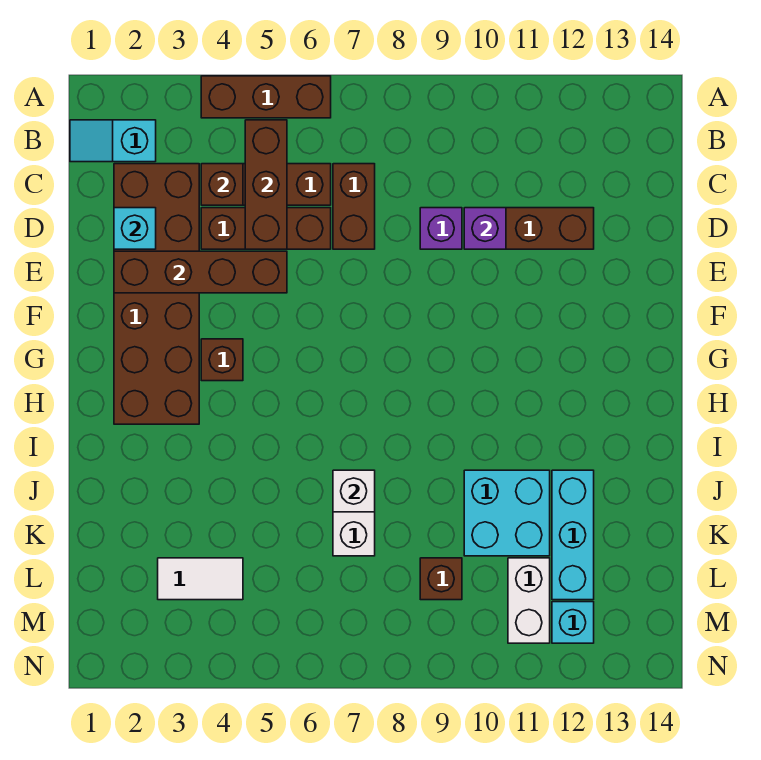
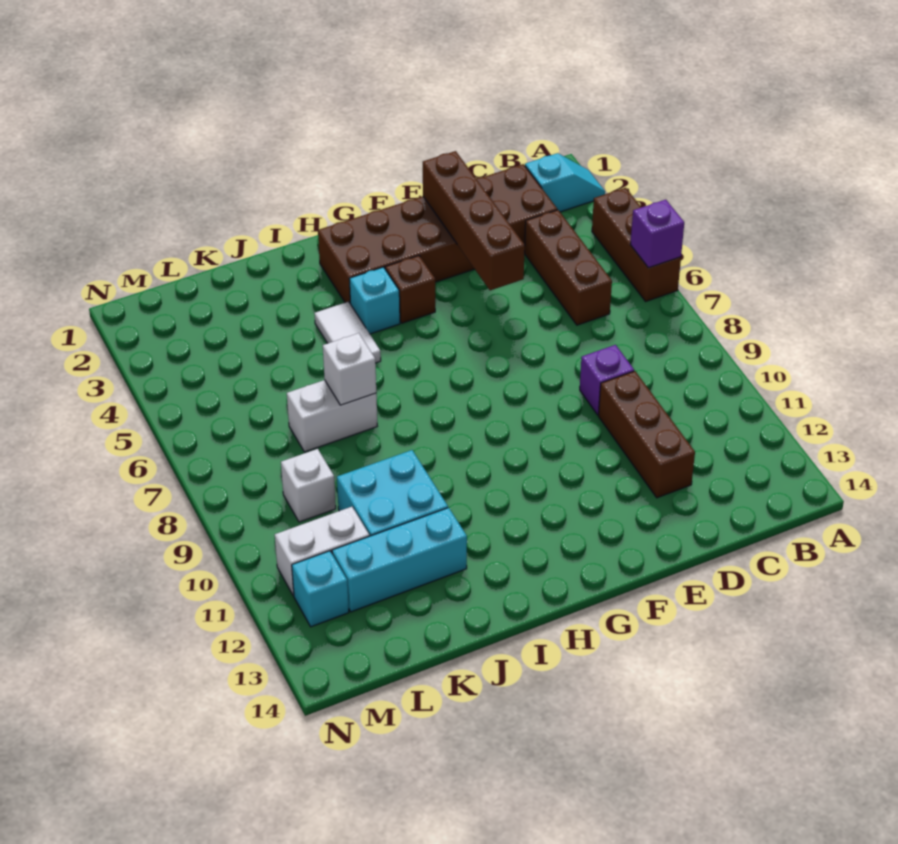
cyan 1x2 slope [70,120,156,162] -> cyan 1x2 slope turned to [525,153,605,212]
brown 1x3 brick [245,120,287,249] -> none
brown 1x1 brick [201,164,243,205] -> none
brown 1x2 brick [333,164,375,249] -> none
cyan 1x1 brick [114,208,156,249] -> cyan 1x1 brick moved to [349,267,400,334]
brown 1x3 brick [201,208,331,249] -> none
purple 1x1 brick [464,208,506,249] -> purple 1x1 brick moved to [630,200,684,268]
white 1x2 tile [158,558,243,600] -> white 1x2 tile moved to [315,302,381,363]
brown 1x1 brick [420,558,462,600] -> white 1x1 brick [281,449,336,522]

